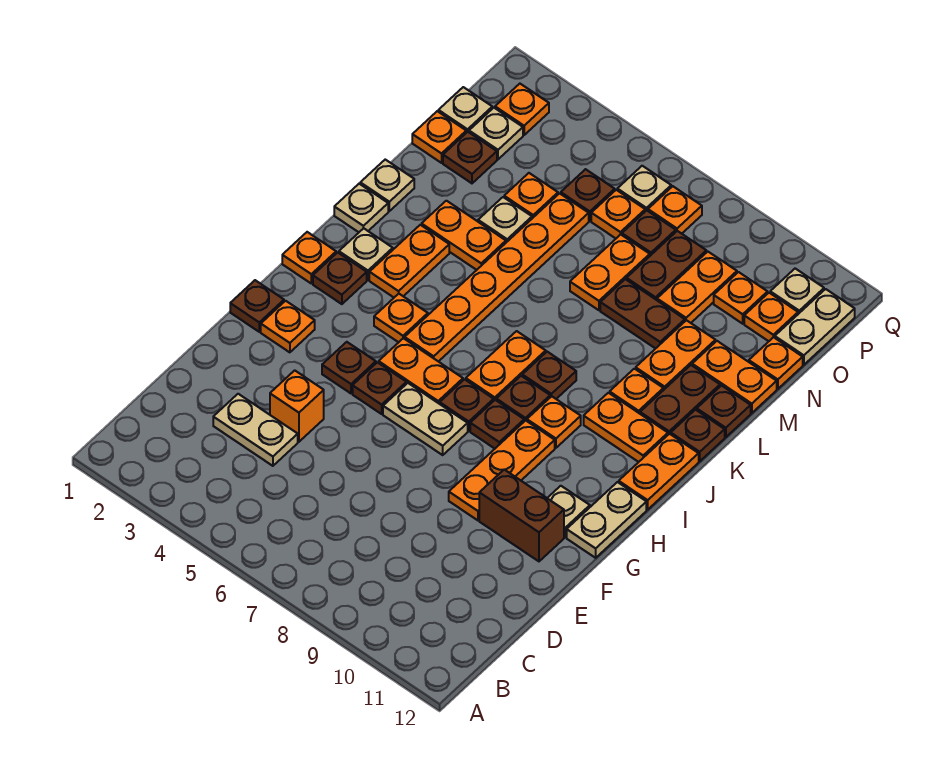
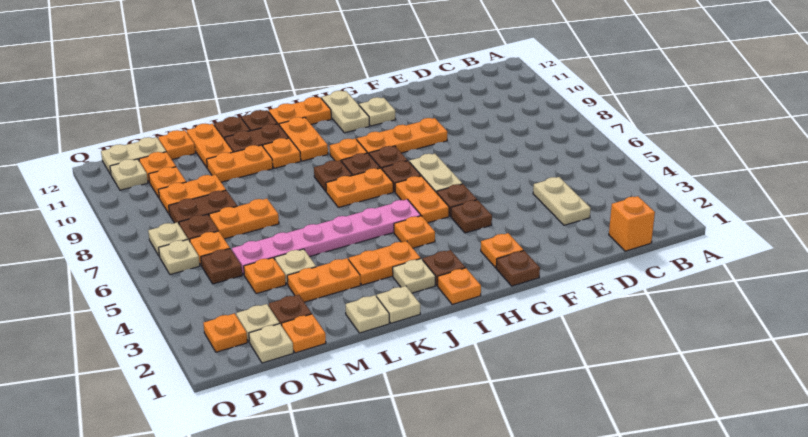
orange 1x1 brick [270,370,324,442] -> orange 1x1 brick moved to [609,196,655,251]
brown 1x2 brick [479,470,564,561] -> none
tan 1x2 plate [567,482,646,558] -> tan 1x2 plate turned to [321,91,369,133]
orange 1x6 plate [405,193,589,362] -> pink 1x6 plate [232,199,421,275]
orange 1x2 plate [422,201,506,270] -> orange 1x2 plate turned to [287,258,361,302]
brown 1x2 plate [600,279,685,349] -> none
orange 1x1 plate [648,186,702,234] -> tan 1x1 plate [148,223,188,257]

